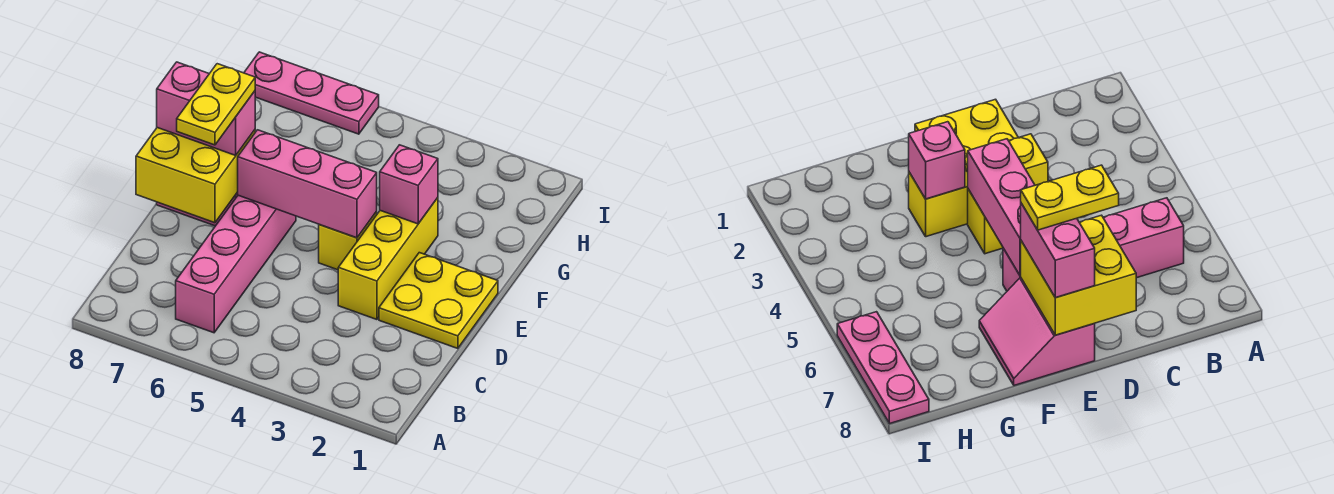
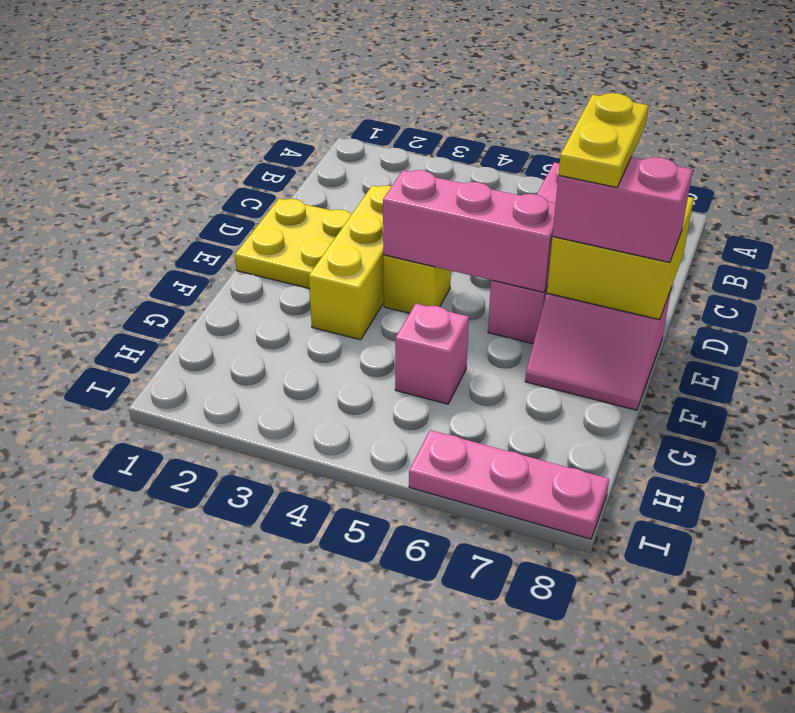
pink 1x1 brick [380,145,438,224] -> pink 1x1 brick moved to [395,304,469,404]

